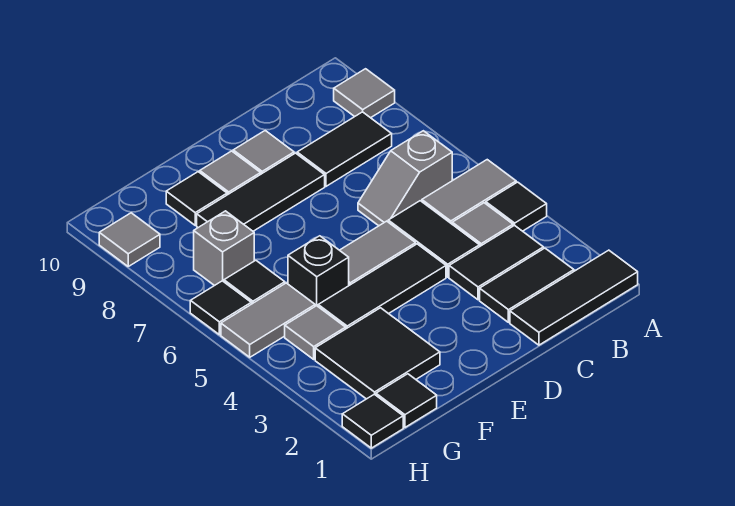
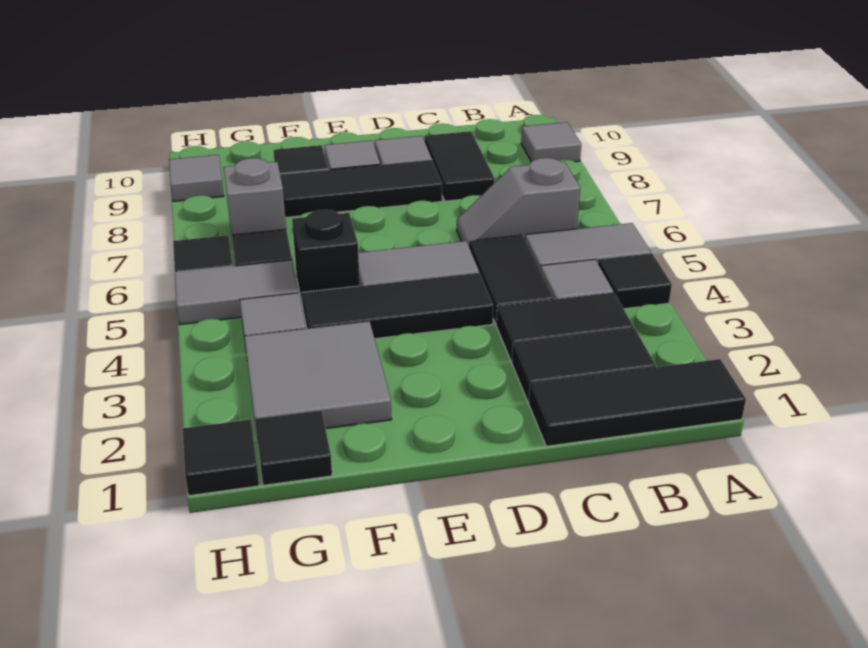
black 1x2 tile [297,112,392,186] -> black 1x2 tile turned to [425,131,495,201]
black 2x2 tile [315,308,440,399] -> grey 2x2 tile [244,321,392,429]

